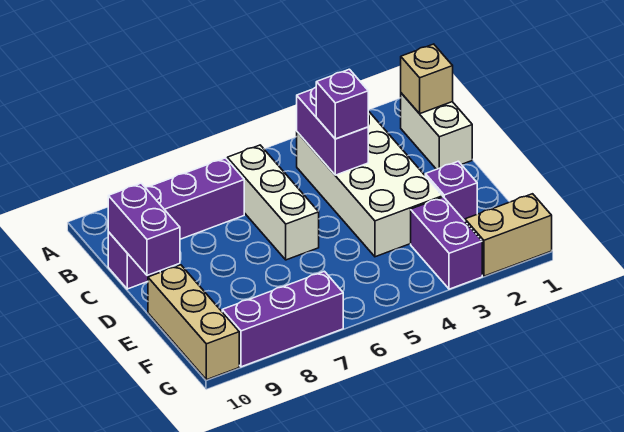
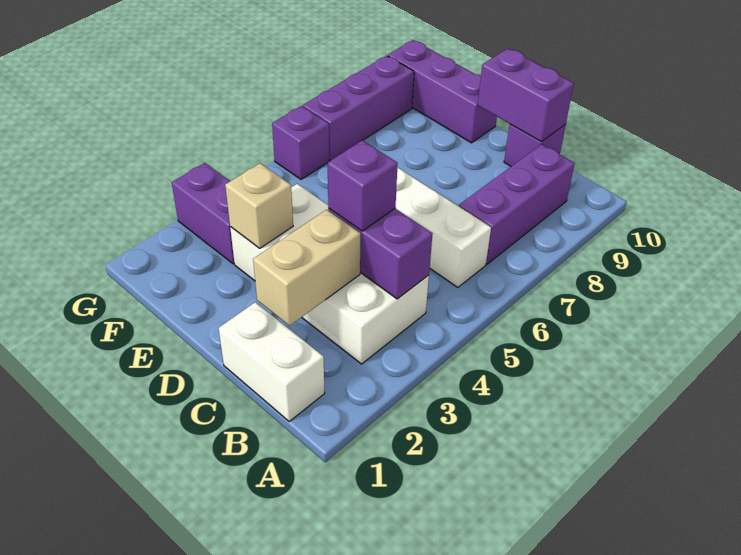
tan 1x1 brick [401,44,453,114] -> tan 1x1 brick moved to [225,163,293,248]
purple 1x1 brick [425,161,477,221] -> purple 1x1 brick moved to [272,106,329,179]
tan 1x3 brick [148,265,239,380] -> purple 1x3 brick [388,40,497,143]
tan 1x2 brick [465,194,552,276] -> tan 1x2 brick moved to [253,210,360,326]

